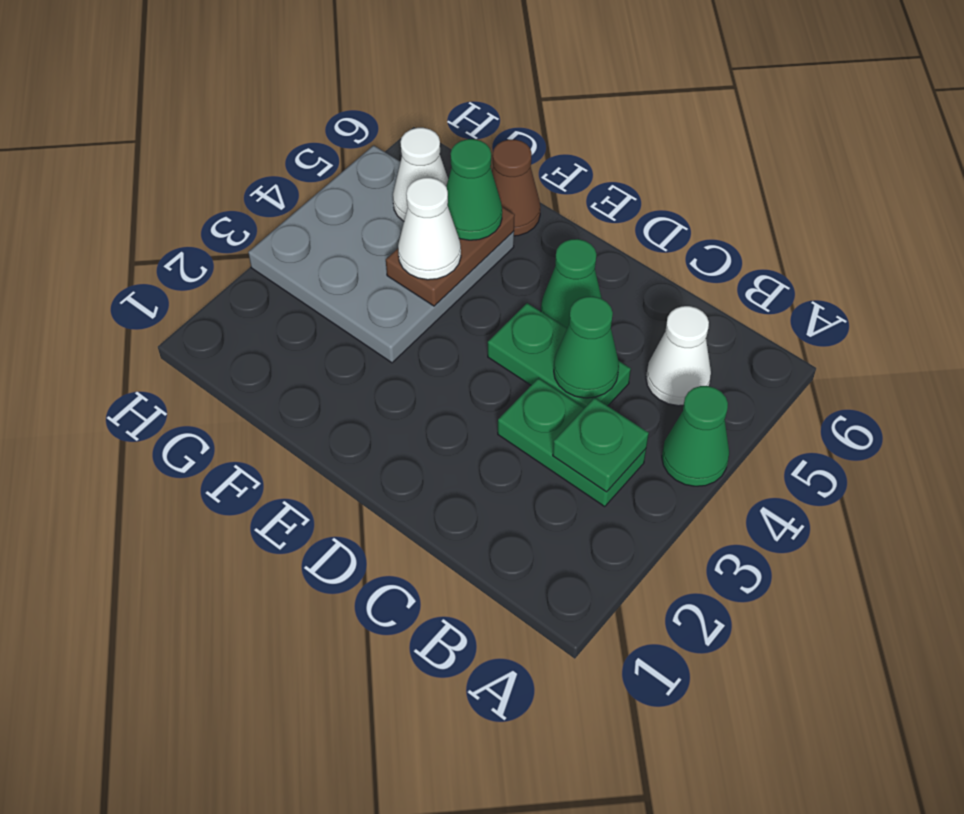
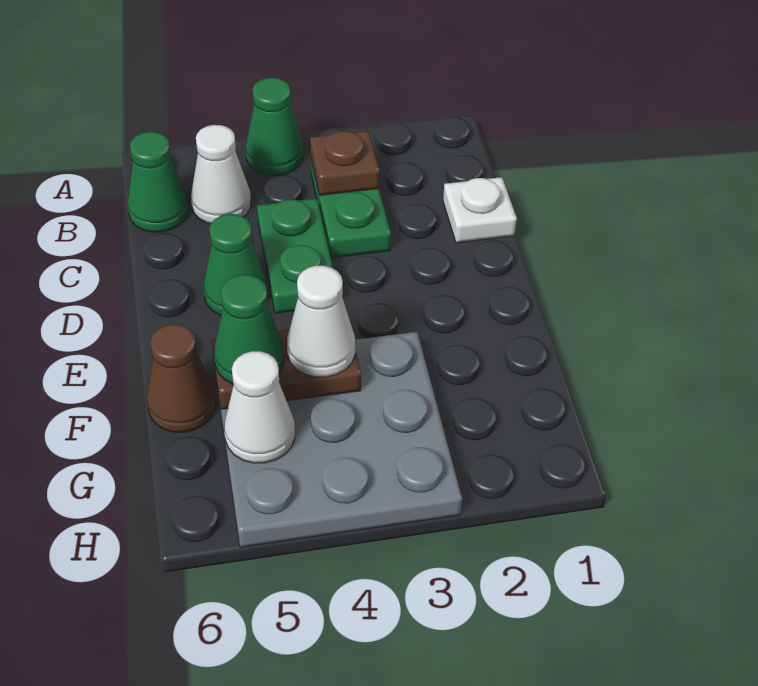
green 1x1 plate [553,398,649,492] -> brown 1x1 plate [310,131,379,195]
none -> white 1x1 plate [443,177,517,243]
green 1x1 cone [554,296,619,398] -> green 1x1 cone moved to [127,132,189,232]

